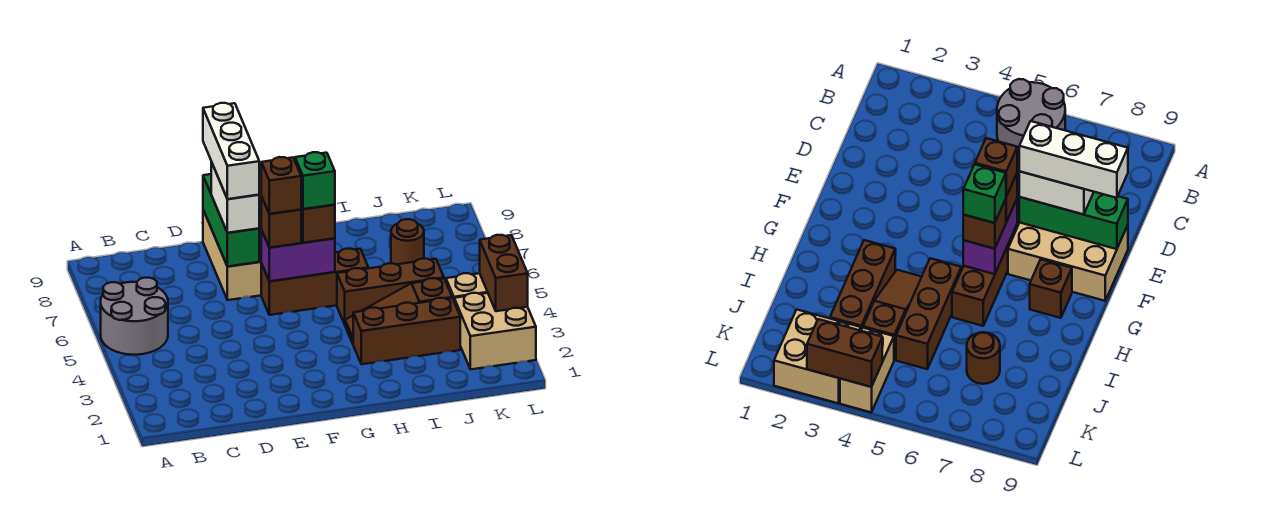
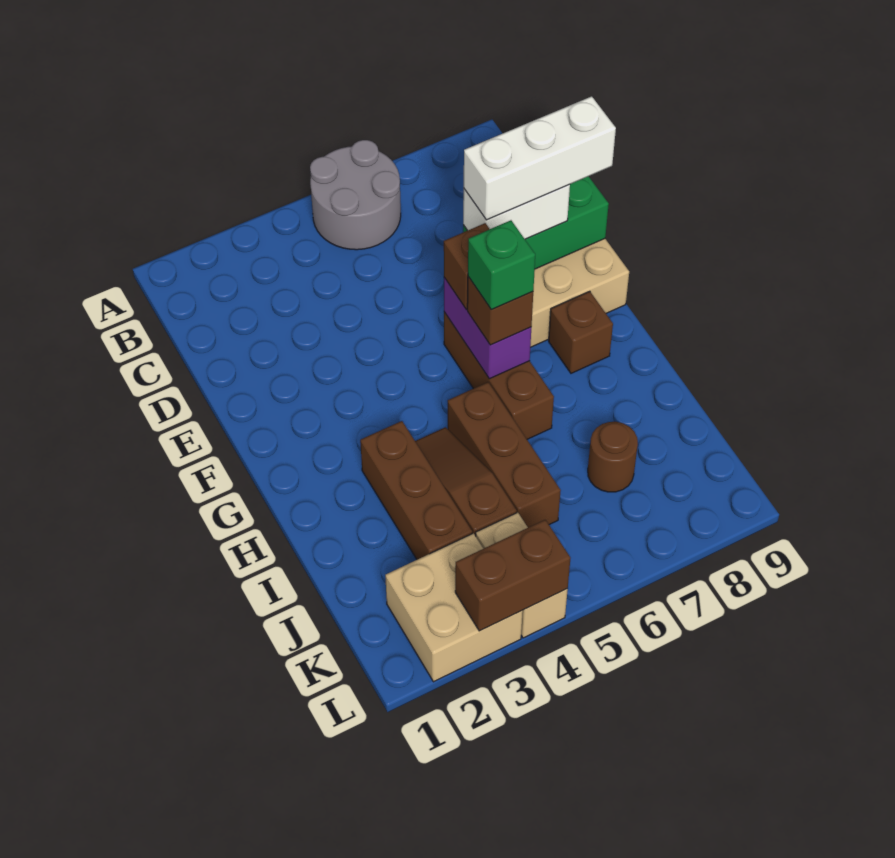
brown 1x1 brick [261,157,302,214] -> none

